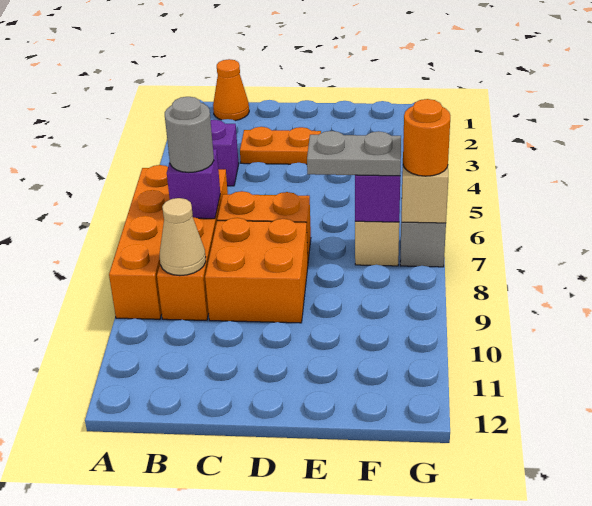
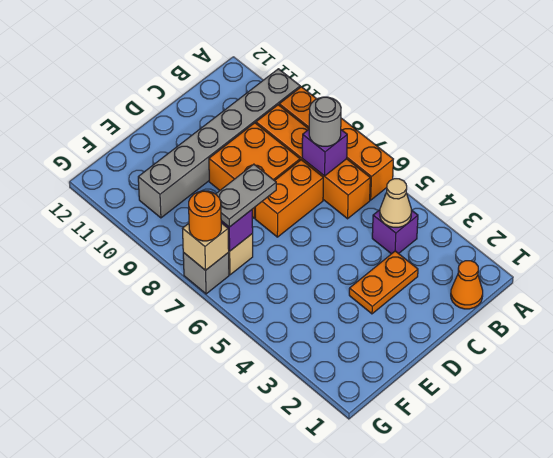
none -> grey 1x6 brick [138,69,300,218]
tan 1x1 cone [160,198,206,276] -> tan 1x1 cone moved to [380,179,411,227]

